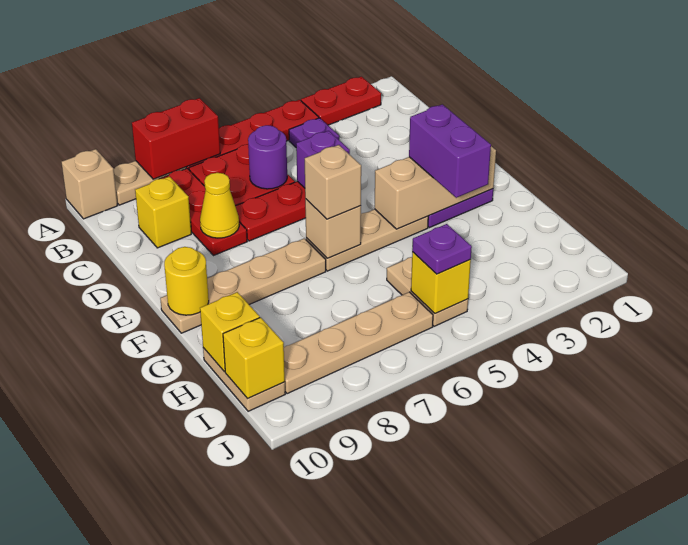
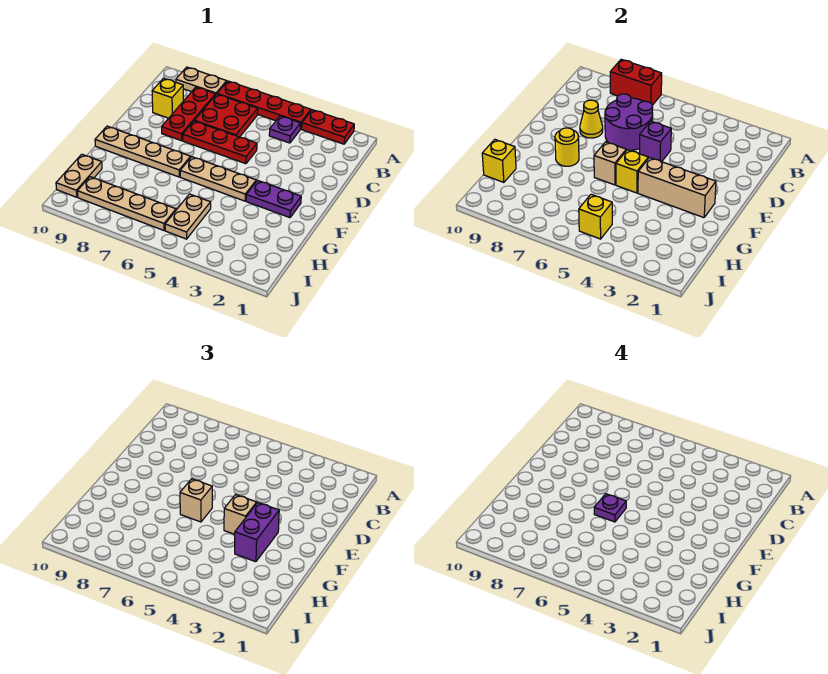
tan 1x1 brick [61,149,118,219] -> tan 1x1 brick moved to [224,495,257,534]
purple 1x1 round brick [248,125,287,189] -> purple 2x2 round brick [605,94,653,150]
yellow 1x1 round brick [164,247,209,315] -> yellow 1x1 round brick moved to [555,128,579,166]
purple 1x1 plate [412,224,472,274] -> purple 1x1 plate moved to [594,494,626,522]
yellow 1x1 brick [223,317,285,399] -> yellow 1x1 brick moved to [616,150,648,193]

